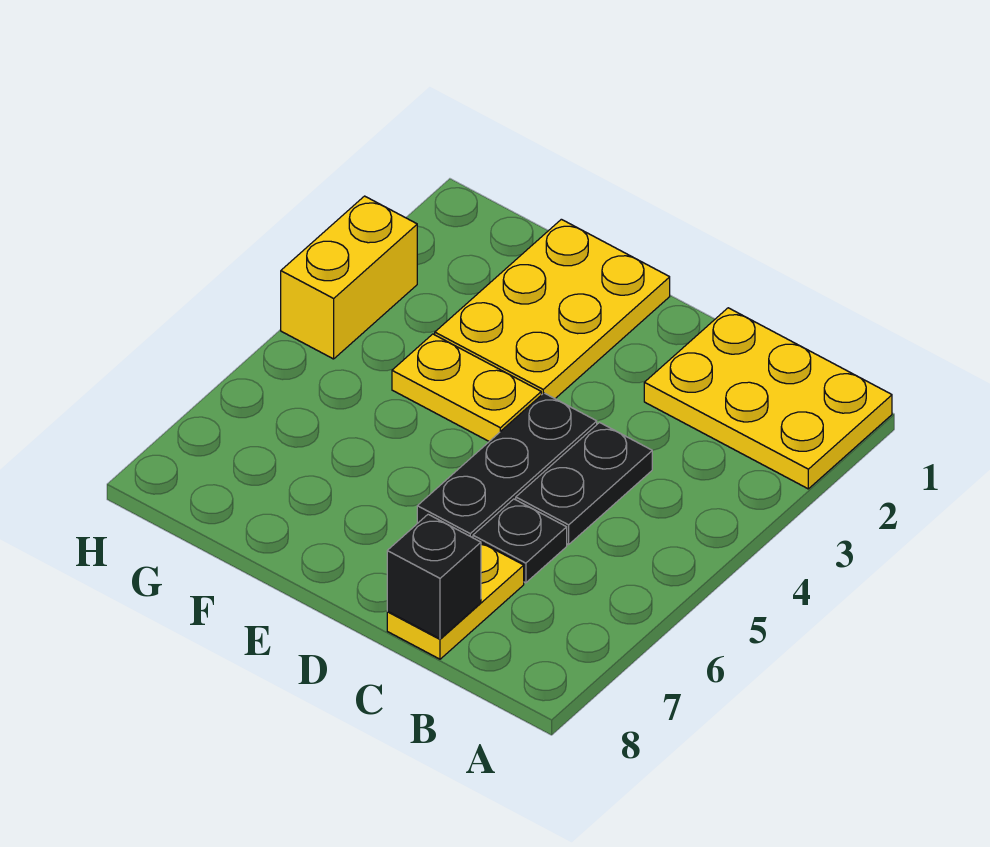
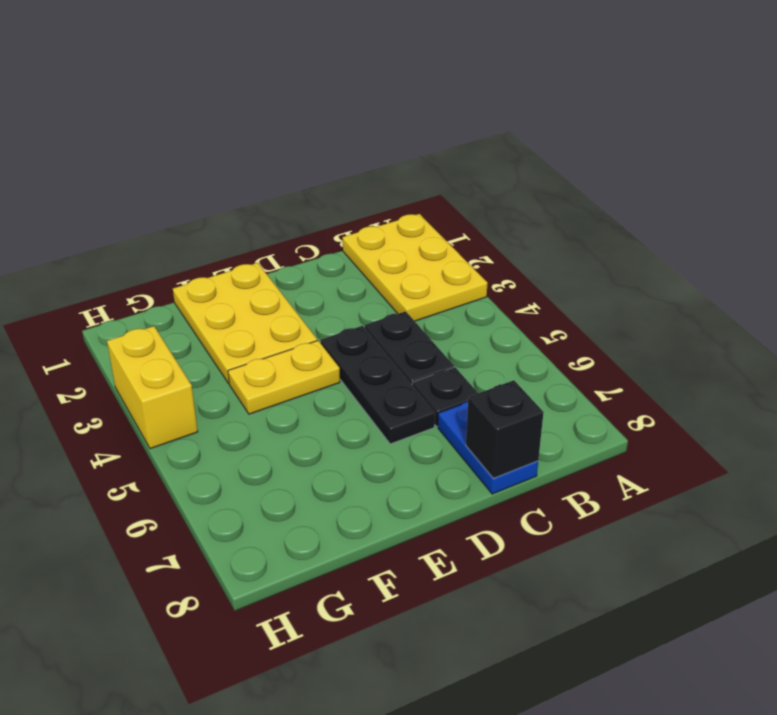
yellow 2x3 plate [644,308,892,489] -> yellow 2x3 plate turned to [343,214,487,321]
yellow 1x2 plate [387,543,524,659] -> blue 1x2 plate [438,402,538,494]

